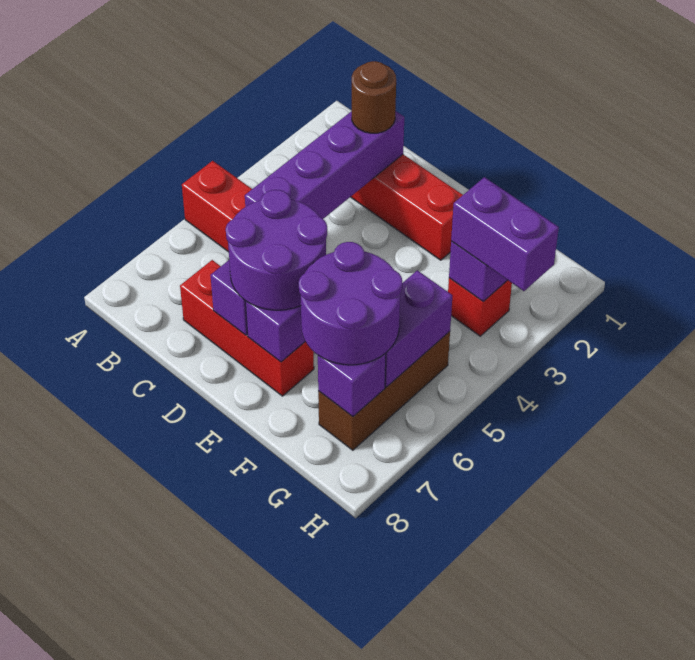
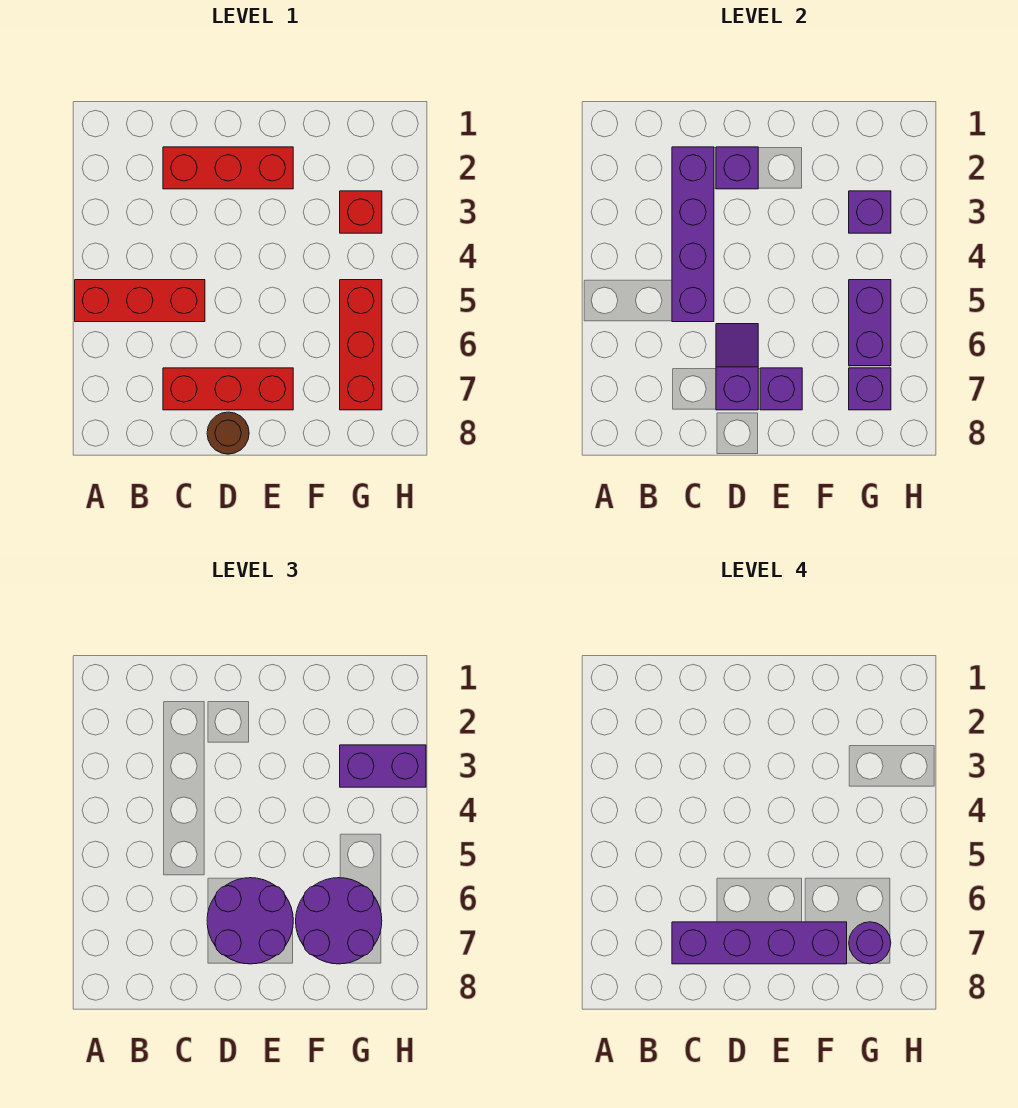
brown 1x1 round brick [352,61,396,133] -> brown 1x1 round brick moved to [207,412,249,454]
none -> purple 1x4 brick [672,922,847,964]
none -> purple 1x1 brick [716,147,758,189]
brown 1x3 brick [318,332,450,450] -> red 1x3 brick [340,280,382,410]
none -> purple 1x1 round brick [849,922,891,964]

